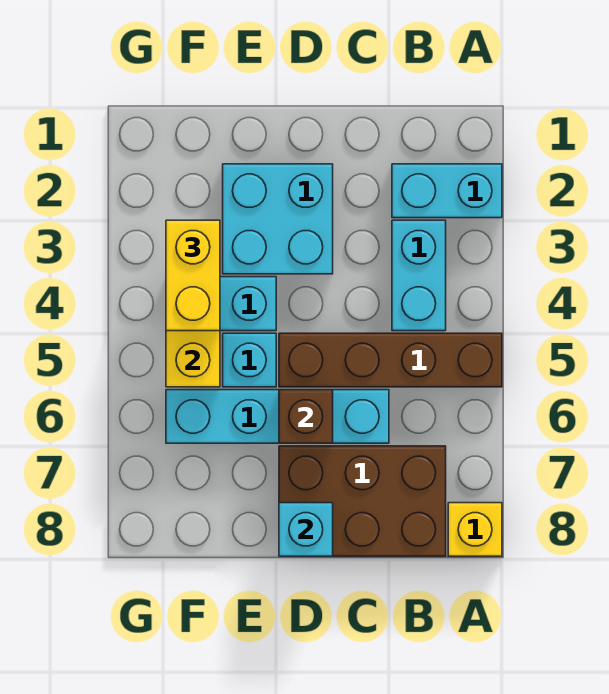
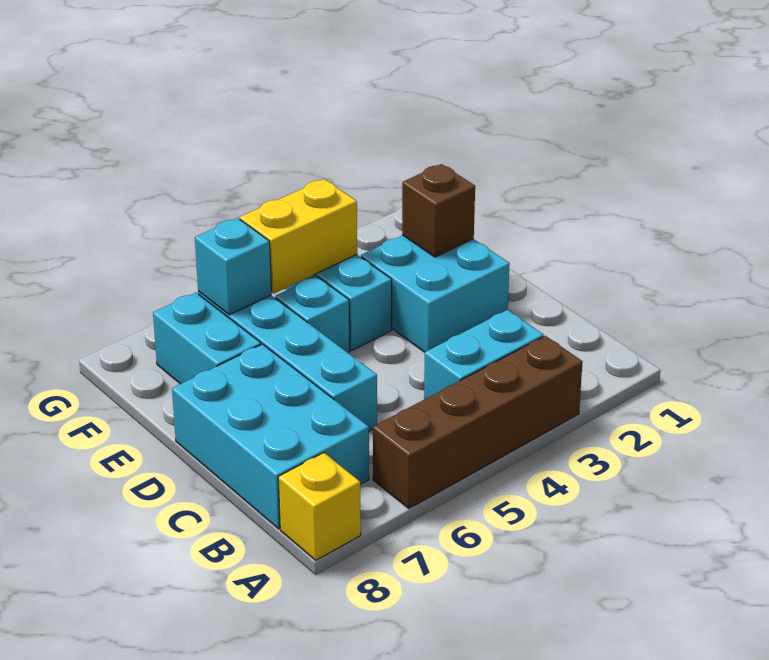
cyan 1x2 brick [392,164,502,218] -> cyan 1x2 brick moved to [153,293,261,384]
brown 1x4 brick [279,333,502,387] -> brown 1x4 brick turned to [373,336,583,508]
brown 2x3 brick [279,446,446,556] -> cyan 2x3 brick [172,344,369,529]
brown 1x1 brick [279,390,333,443] -> brown 1x1 brick moved to [402,164,475,257]
cyan 1x1 brick [279,503,333,556] -> cyan 1x1 brick moved to [195,218,272,315]
yellow 1x2 brick [166,220,220,331] -> none

